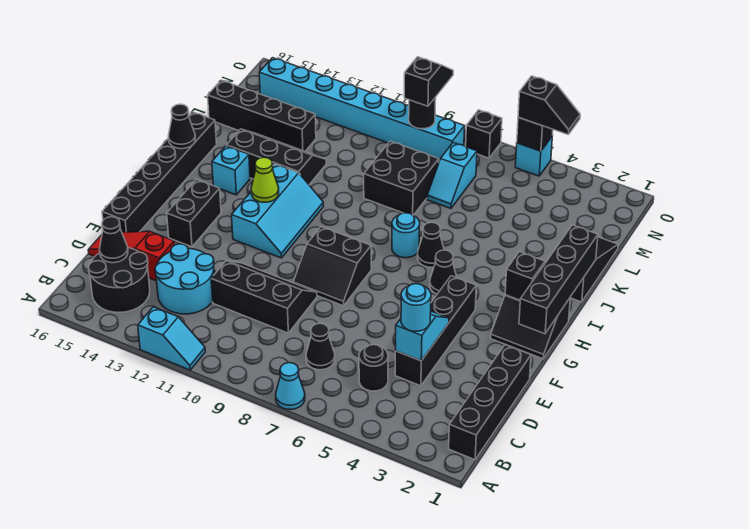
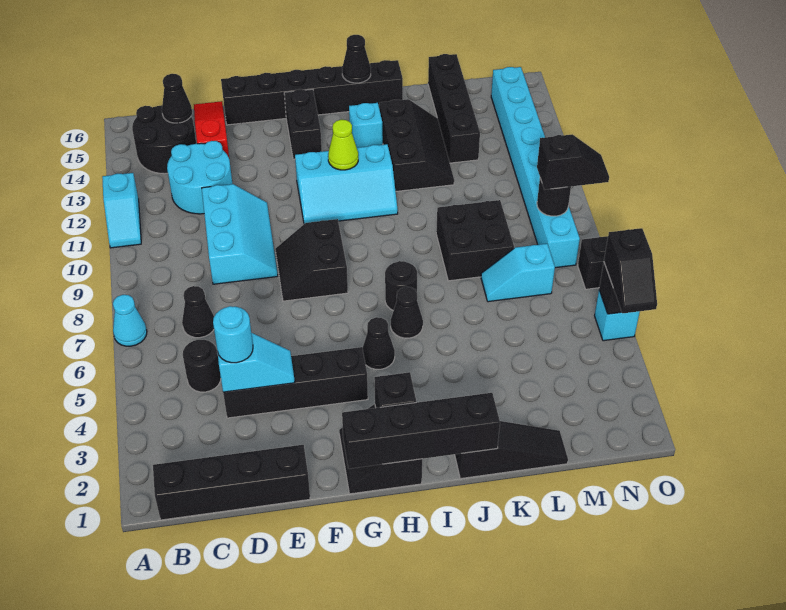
black 2x3 slope [211,261,317,333] -> cyan 2x3 slope [202,184,278,284]
black 1x2 brick [167,179,221,247] -> black 1x2 brick turned to [284,89,322,159]
cyan 1x1 round brick [392,213,420,258] -> black 1x1 round brick [385,261,417,311]

